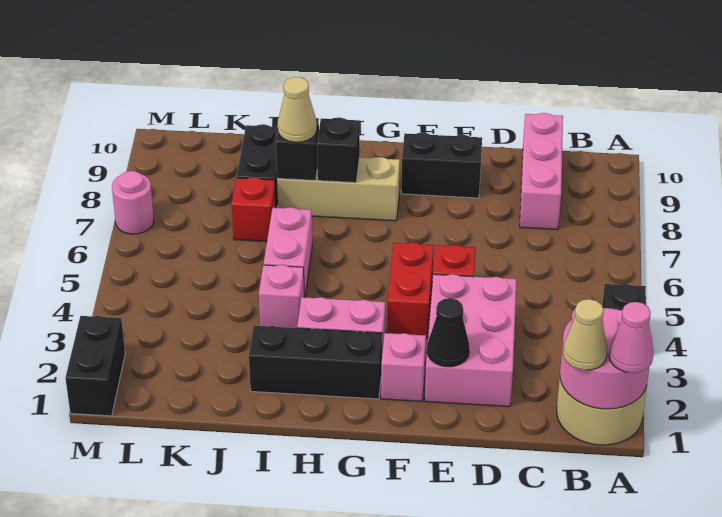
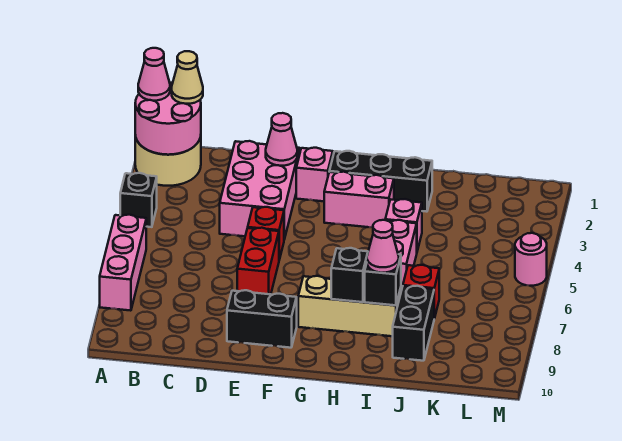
pink 1x3 brick [520,113,563,230] -> pink 1x3 brick moved to [100,215,146,311]
black 1x1 cone [427,298,470,367] -> pink 1x1 cone [266,113,297,166]
red 1x2 brick [387,243,433,339] -> red 1x2 brick moved to [237,228,279,294]
tan 1x1 cone [278,77,317,142] -> pink 1x1 cone [367,220,399,273]
black 1x2 brick [65,316,125,416] -> none
pink 1x1 round brick [112,171,154,234] -> pink 1x1 round brick moved to [515,233,547,286]

